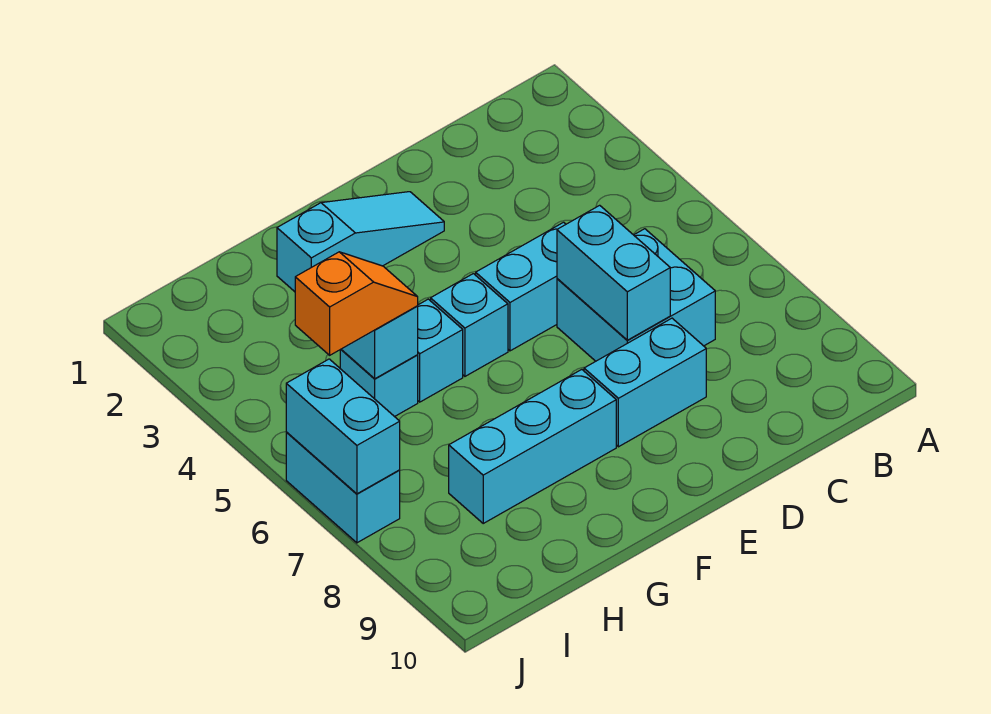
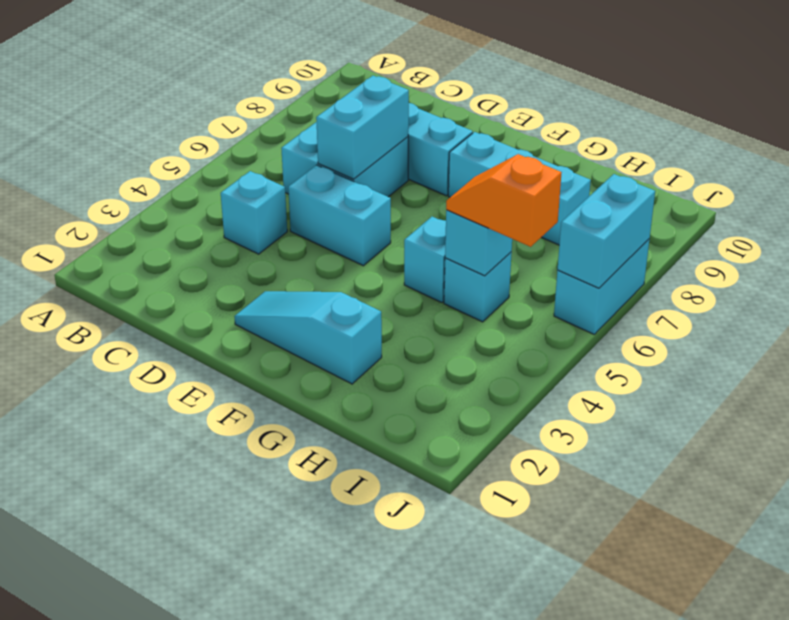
cyan 1x1 brick [431,274,508,376] -> cyan 1x1 brick moved to [221,171,287,254]

